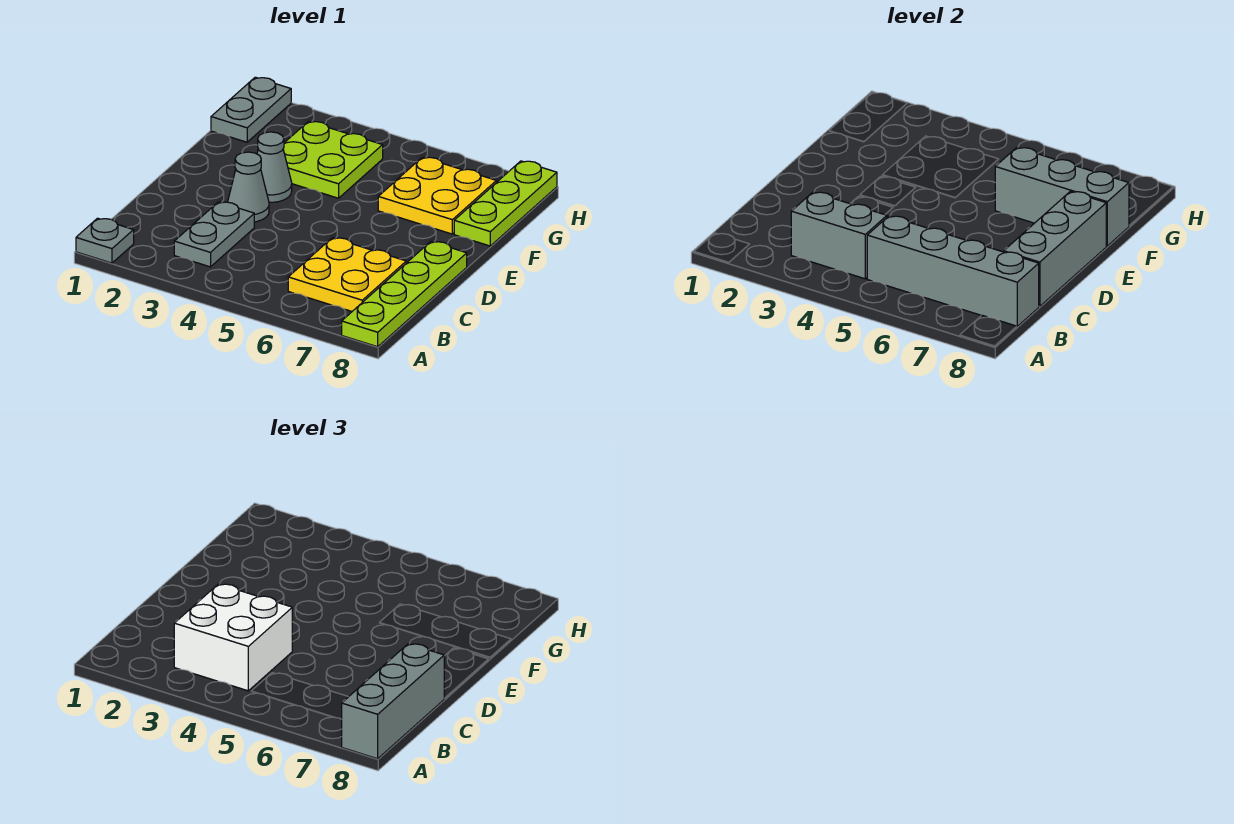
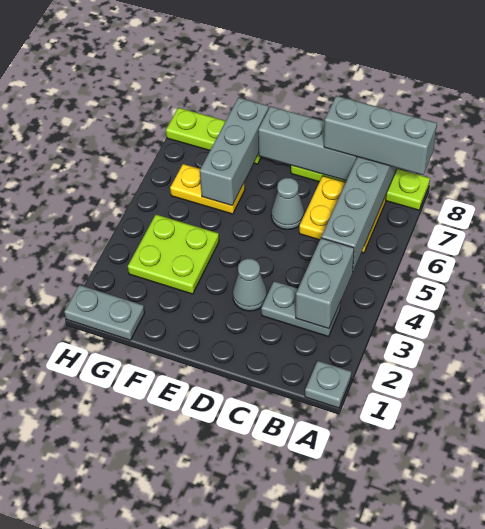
white 2x2 brick [174,584,292,691] -> none
grey 1x1 cone [257,132,292,202] -> grey 1x1 cone moved to [271,178,304,230]
yellow 2x2 plate [378,157,496,234] -> yellow 1x2 plate [170,164,245,214]

